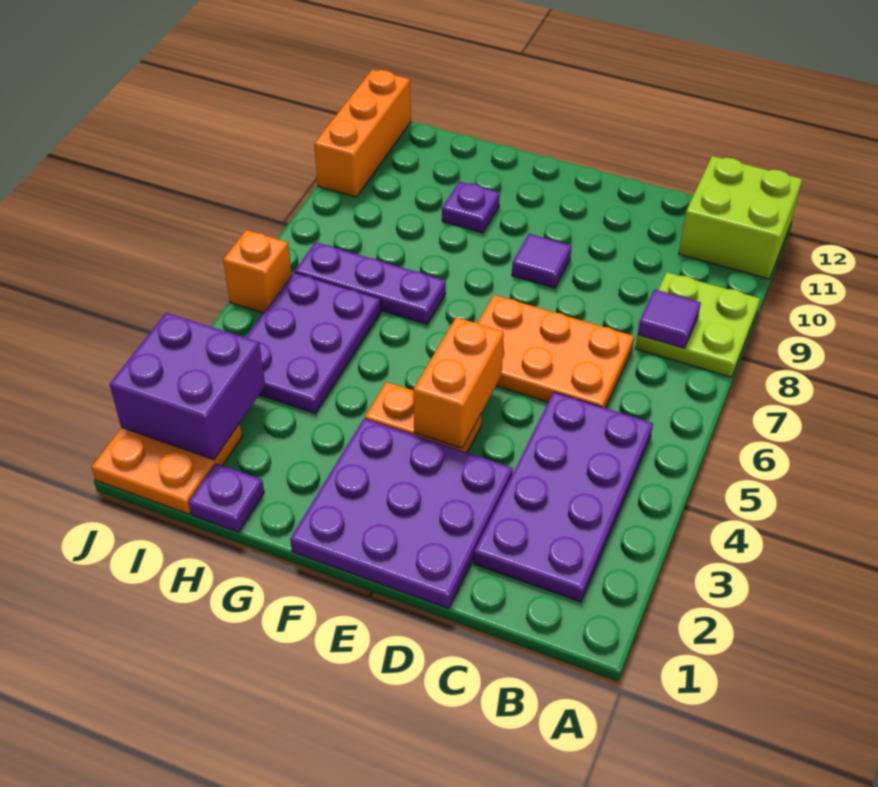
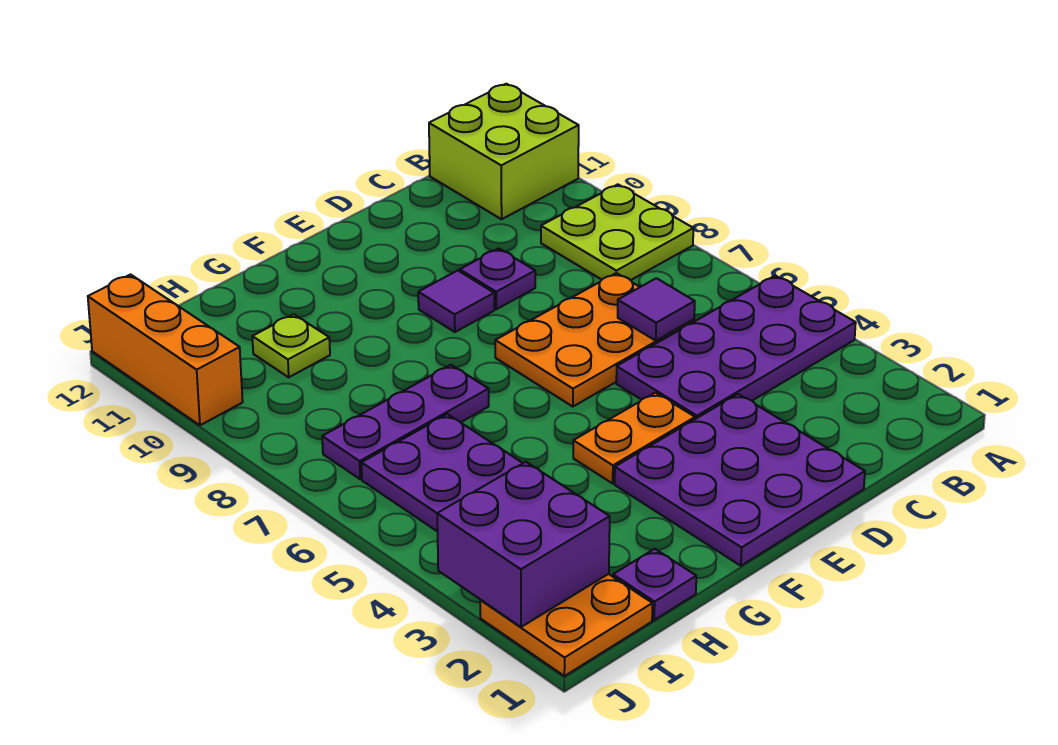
purple 2x4 plate [474,392,653,602] -> purple 2x4 plate turned to [616,276,856,419]
purple 1x1 tile [638,289,701,348] -> purple 1x1 tile moved to [618,278,695,341]
orange 1x2 brick [413,317,504,448] -> none
purple 1x1 plate [442,182,500,233] -> purple 1x1 plate moved to [460,248,535,309]
none -> lime 1x1 plate [252,314,330,377]
orange 1x1 brick [223,230,292,313] -> none

